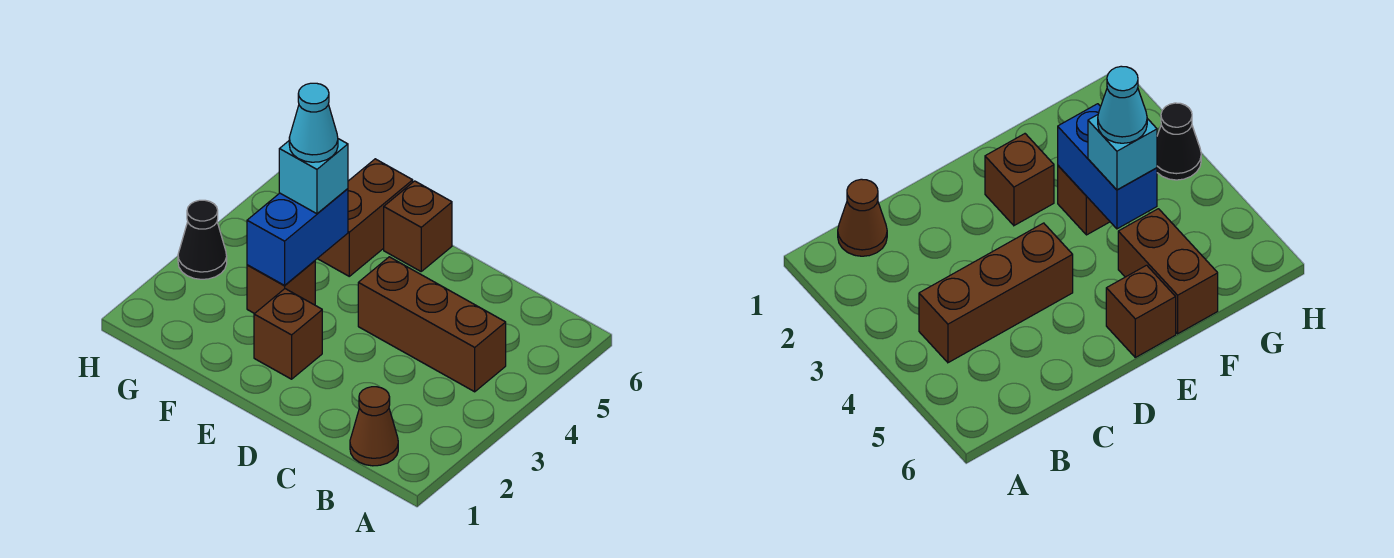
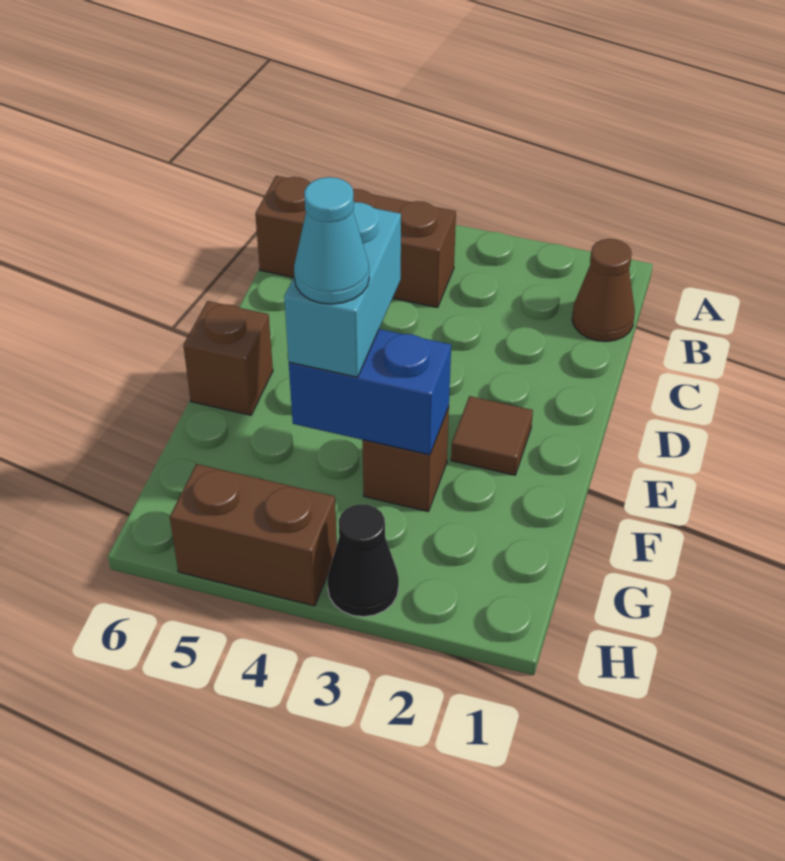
brown 1x3 brick [358,257,506,392] -> brown 1x3 brick turned to [255,176,456,307]
brown 1x1 brick [254,289,322,379] -> brown 1x1 tile [451,396,533,475]
cyan 1x1 brick [279,139,348,214] -> cyan 1x2 brick [284,202,401,377]
brown 1x2 brick [317,159,413,276] -> brown 1x2 brick moved to [170,464,337,606]

